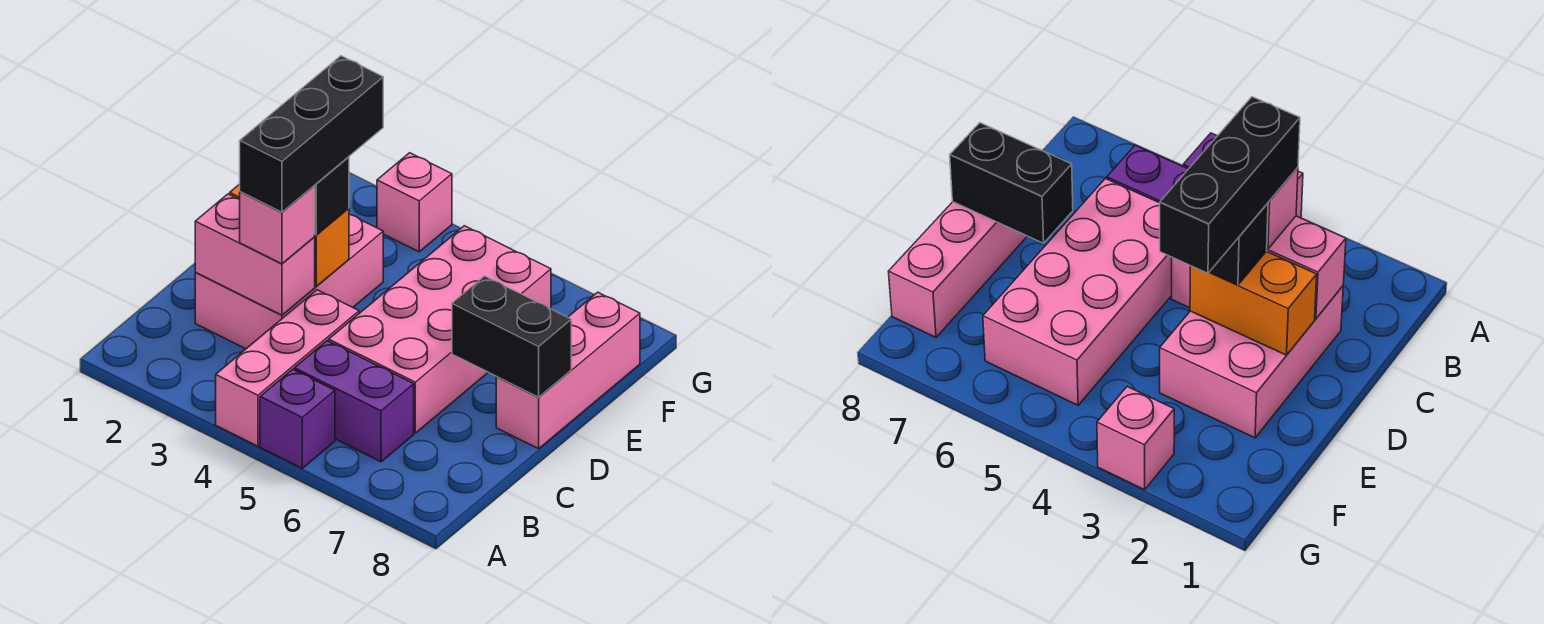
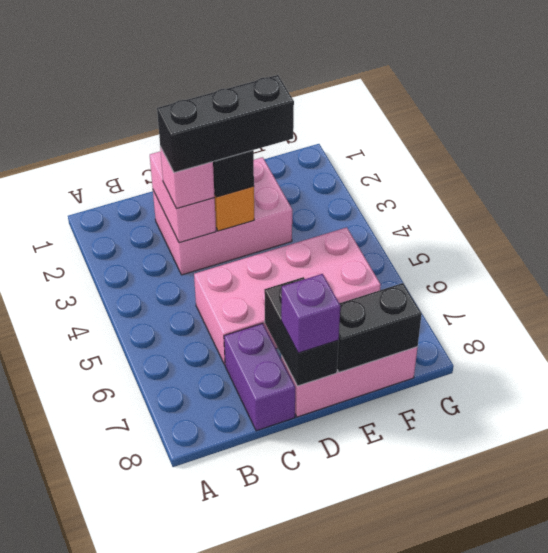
pink 1x3 brick [216,290,359,446] -> none
purple 1x1 brick [260,369,335,468] -> purple 1x1 brick moved to [281,274,340,353]
purple 1x2 brick [294,341,414,462] -> purple 1x2 brick moved to [224,323,295,431]
none -> black 1x2 brick [337,283,422,372]
pink 1x1 brick [377,153,452,252] -> none

